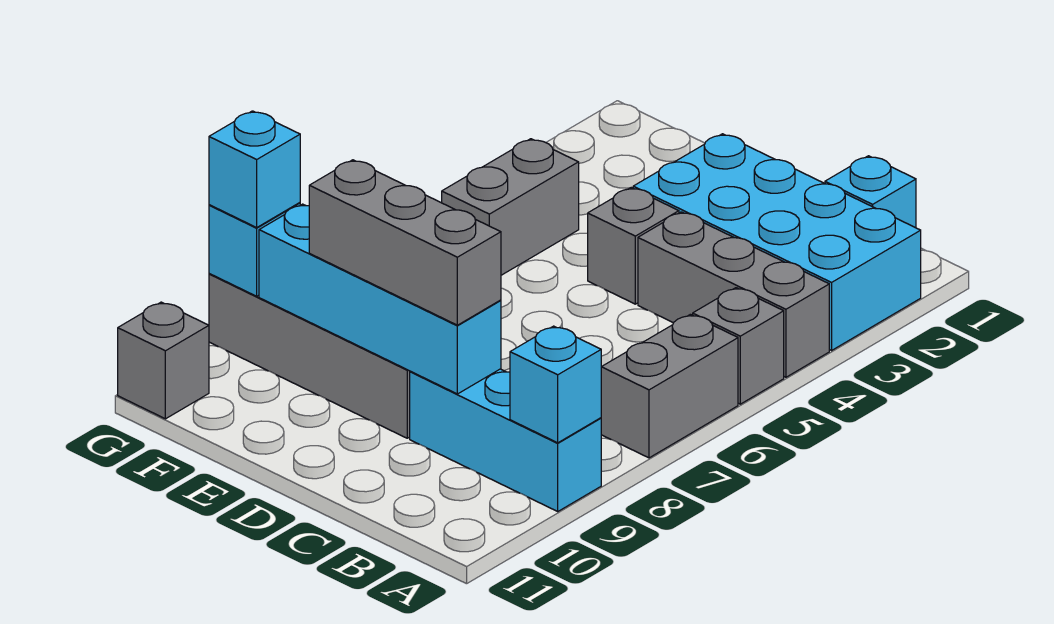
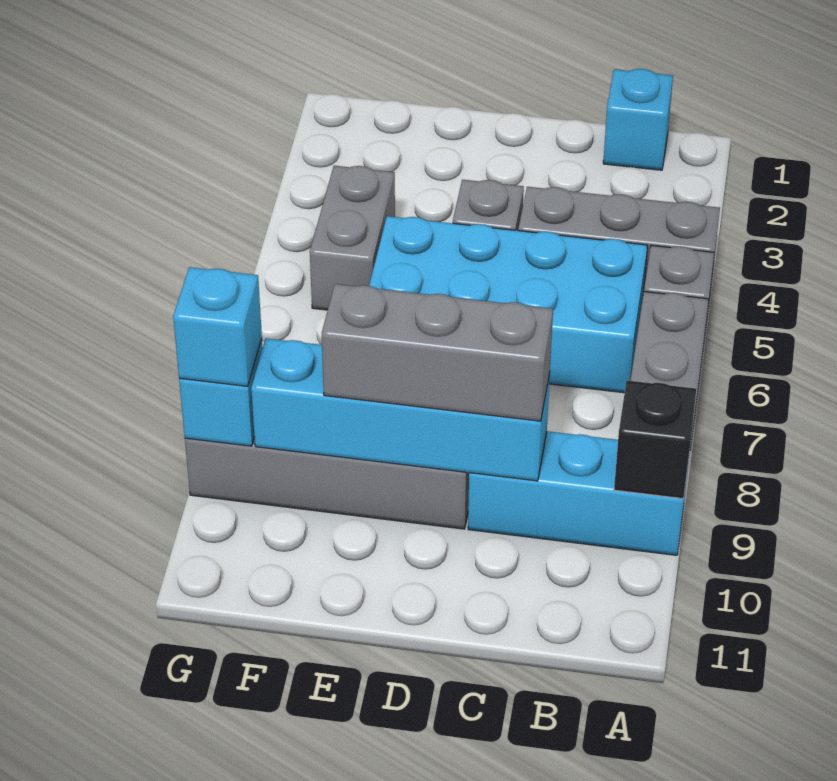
cyan 2x4 brick [633,134,921,350] -> cyan 2x4 brick moved to [369,216,647,393]
cyan 1x1 brick [510,326,601,443] -> black 1x1 brick [614,380,696,499]
grey 1x1 brick [118,302,209,419] -> none

